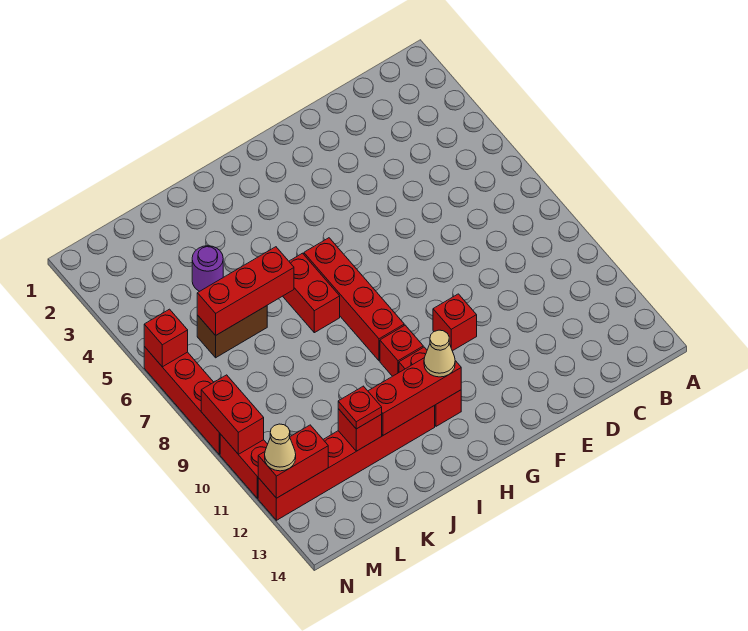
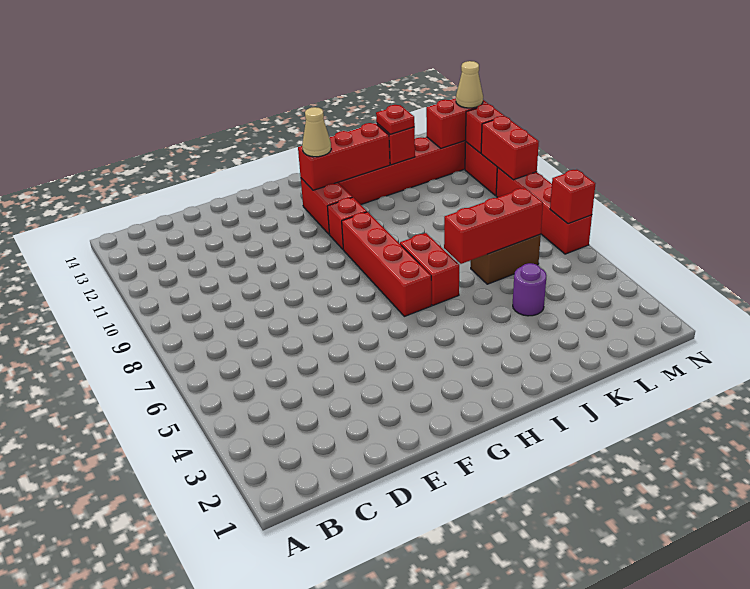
red 1x1 brick [433,294,477,351] -> red 1x1 brick moved to [465,104,504,153]

